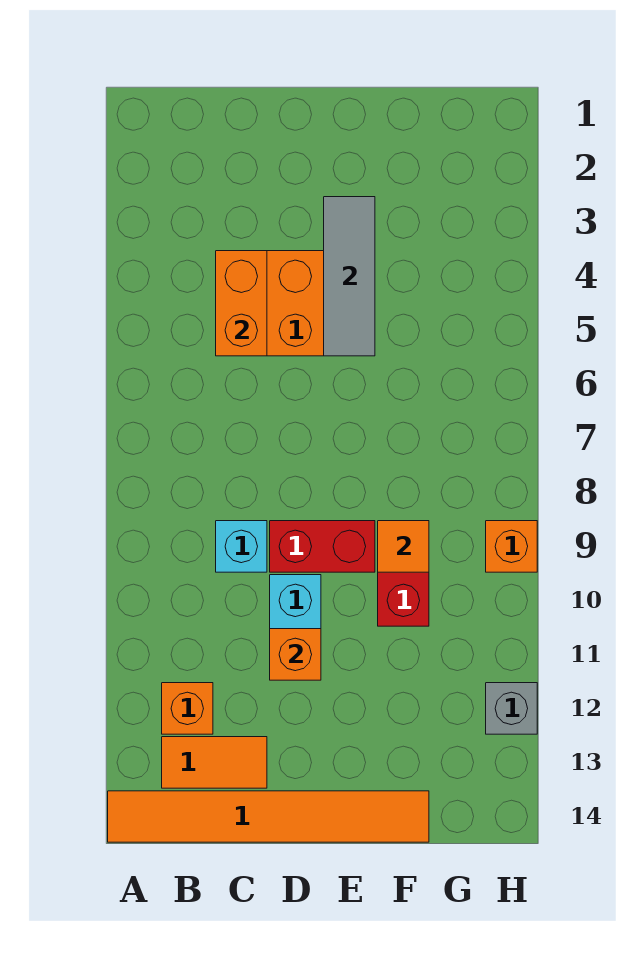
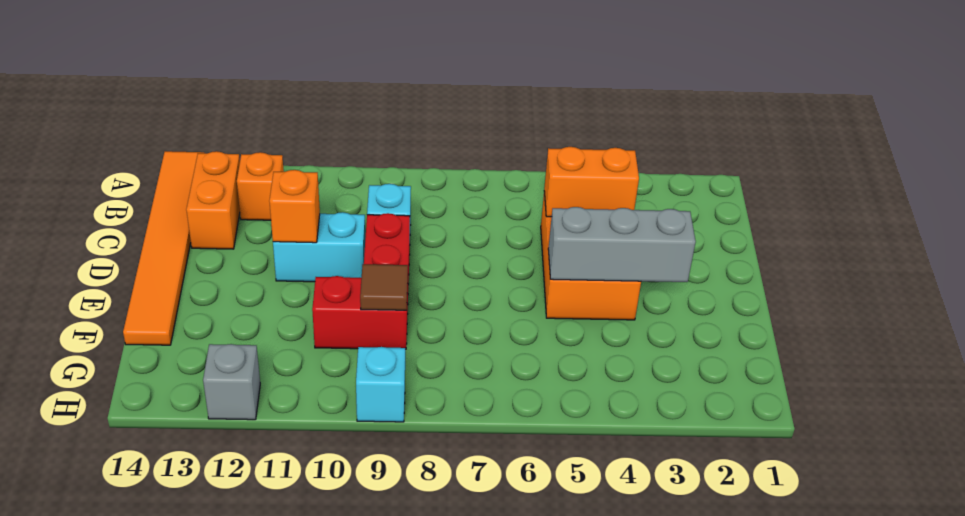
orange 1x2 tile [162,737,267,788] -> orange 1x2 brick [186,151,240,249]
grey 1x3 tile [324,197,375,356] -> grey 1x3 brick [548,207,696,282]
orange 1x1 tile [378,521,429,572] -> brown 1x1 tile [360,264,408,310]
orange 1x1 brick [486,521,537,572] -> cyan 1x1 brick [356,347,405,422]

